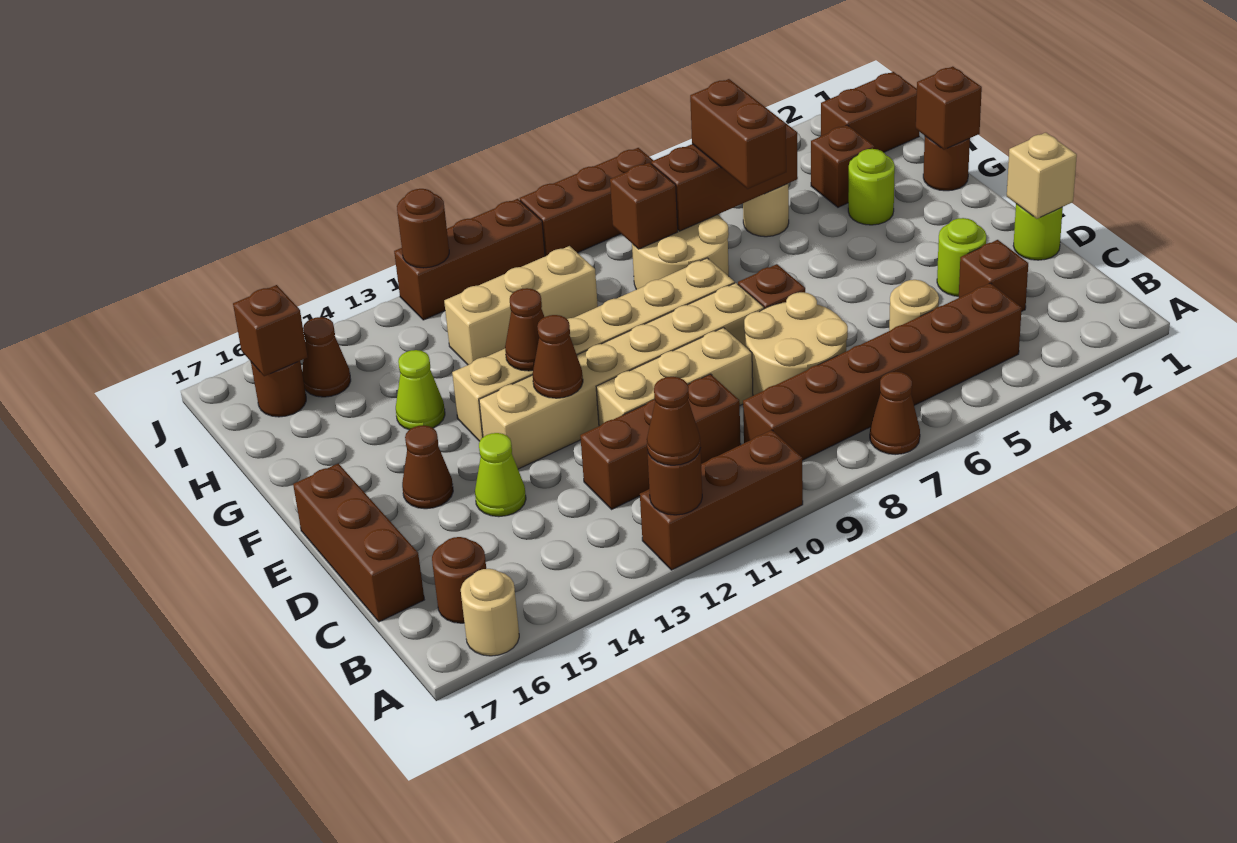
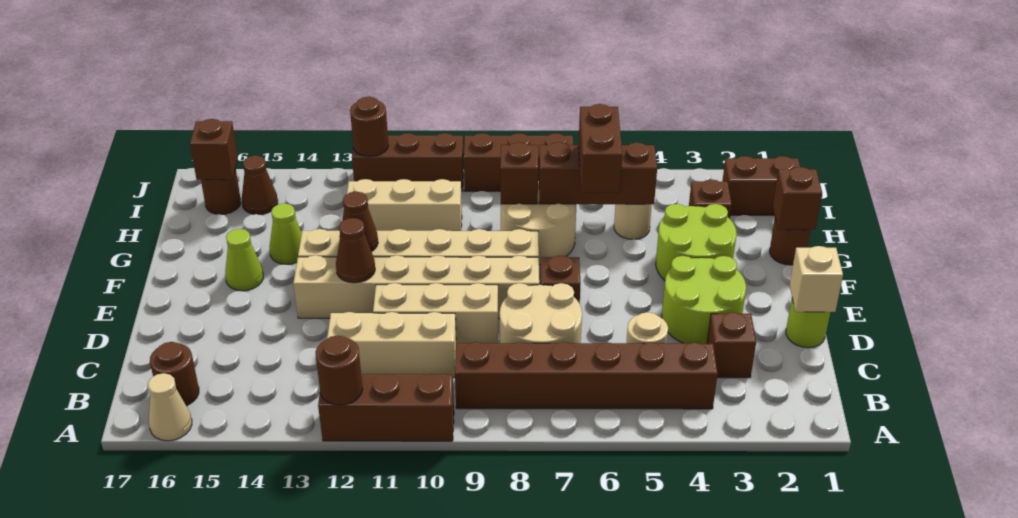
brown 1x1 cone [870,372,920,455] -> none
brown 1x1 cone [647,377,701,465] -> none
tan 1x1 round brick [461,569,519,656] -> tan 1x1 cone [148,373,192,441]
brown 1x3 brick [580,374,741,510] -> tan 1x3 brick [327,312,456,377]
brown 1x3 brick [293,464,424,622] -> none
lime 1x1 round brick [937,218,986,296] -> lime 2x2 round brick [662,256,746,344]
lime 1x1 cone [475,433,526,517] -> lime 1x1 cone moved to [225,229,263,291]
brown 1x1 cone [402,425,453,509] -> none
lime 1x1 round brick [848,149,895,225] -> lime 2x2 round brick [656,204,737,280]

